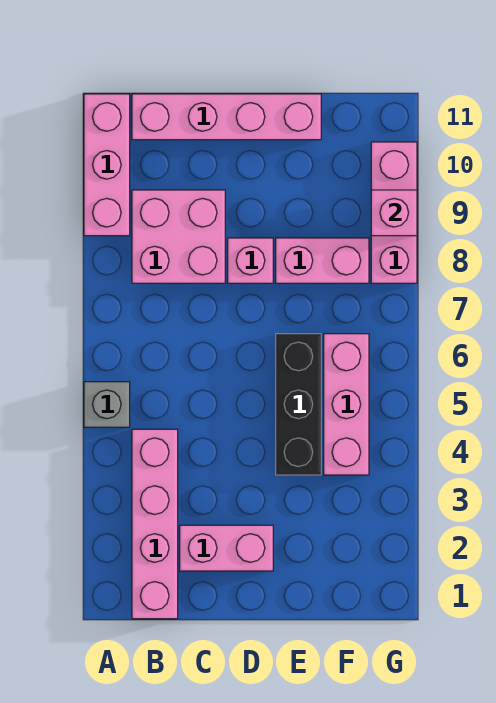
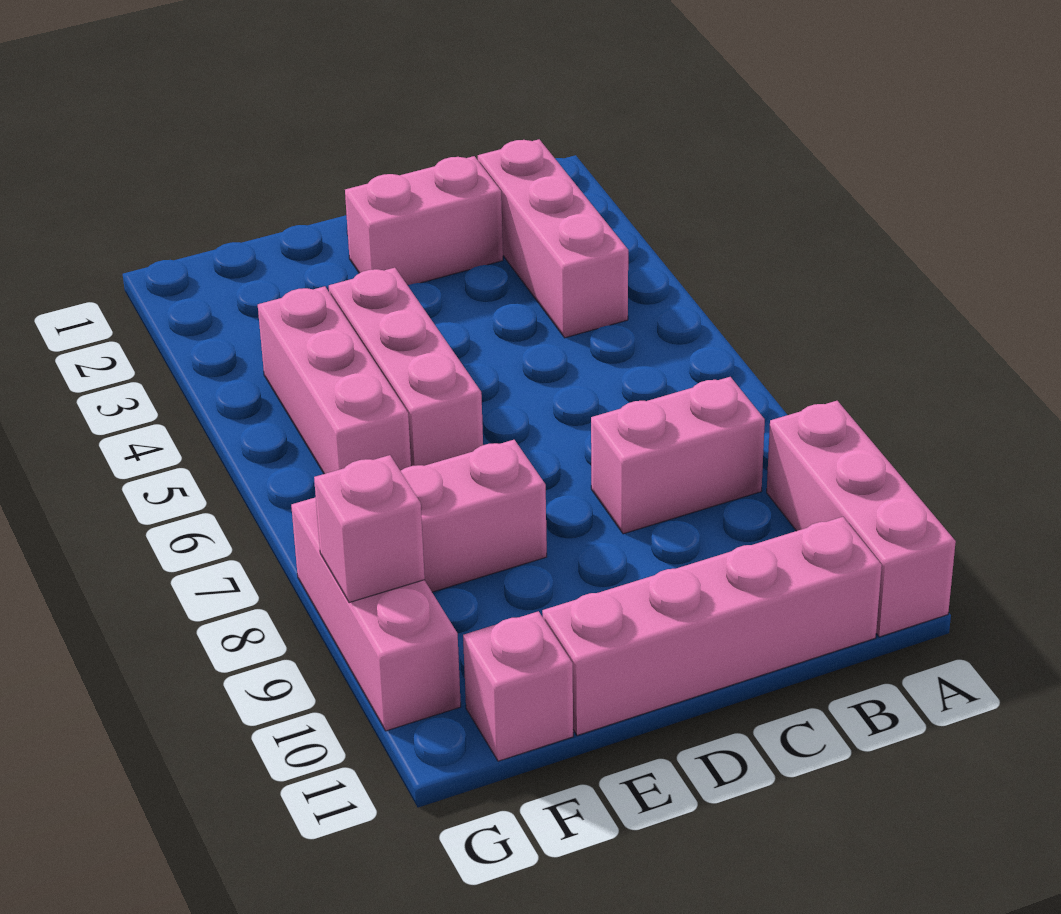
grey 1x1 brick [84,382,130,427] -> none
pink 1x4 brick [132,429,178,619] -> pink 1x3 brick [478,139,628,338]
pink 2x2 brick [132,190,225,283] -> pink 1x2 brick [591,377,765,534]
pink 1x1 brick [228,238,273,283] -> pink 1x1 brick moved to [463,611,573,761]
black 1x3 brick [276,334,321,475] -> pink 1x3 brick [329,268,483,466]

